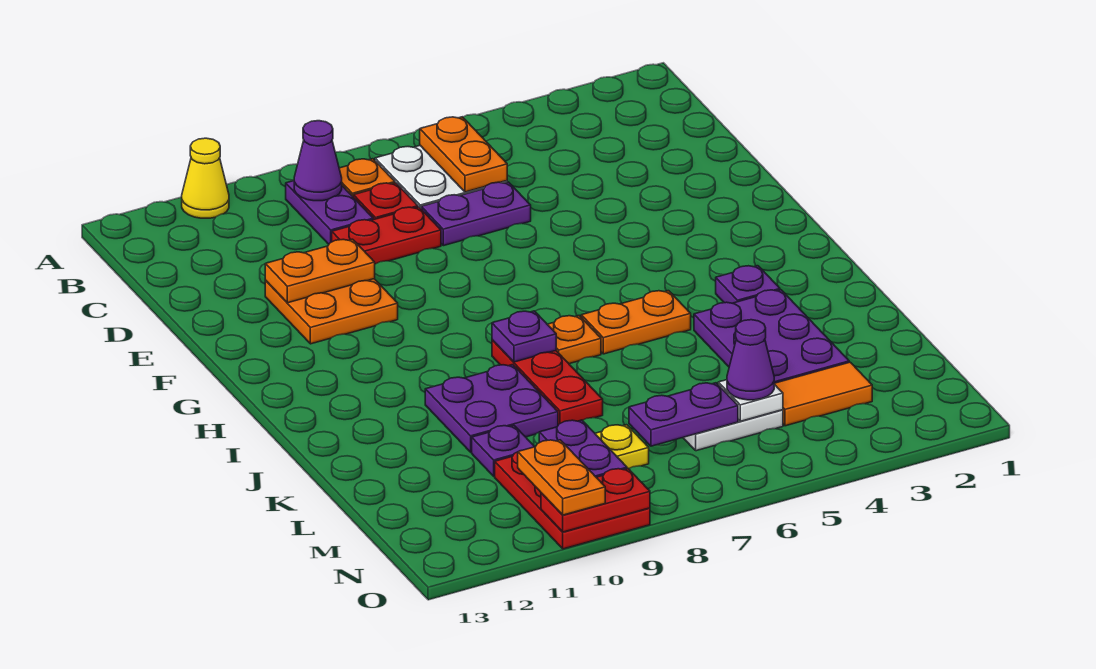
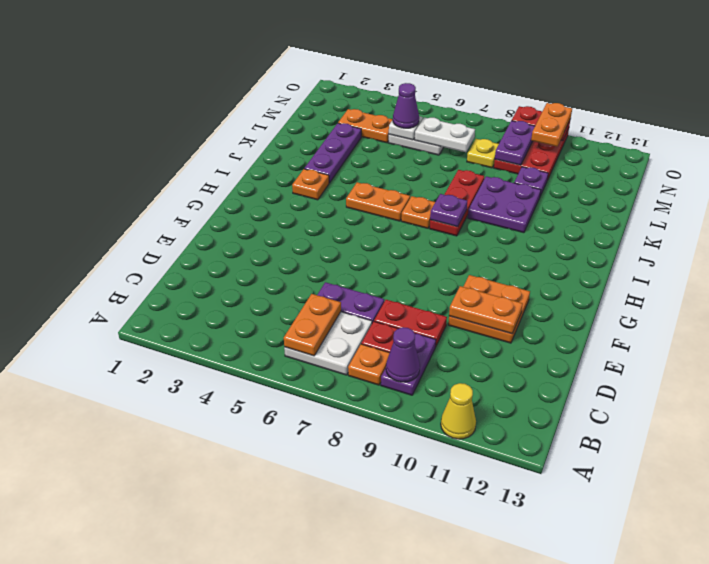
purple 1x1 plate [716,266,780,303] -> orange 1x1 plate [292,169,329,200]
purple 2x3 plate [694,290,849,383] -> purple 1x3 plate [304,123,361,183]
orange 1x2 tile [774,362,872,426] -> orange 1x2 plate [338,109,393,143]
purple 1x2 plate [629,383,738,446] -> white 1x2 plate [415,117,475,152]

